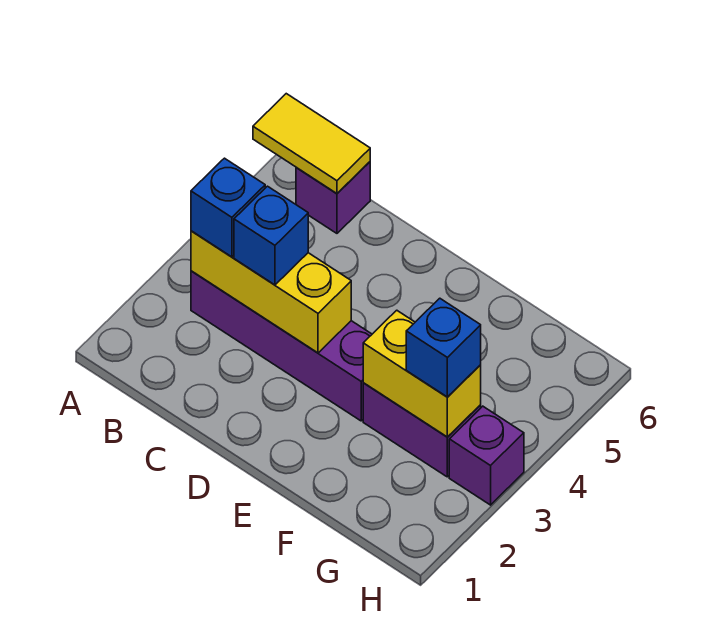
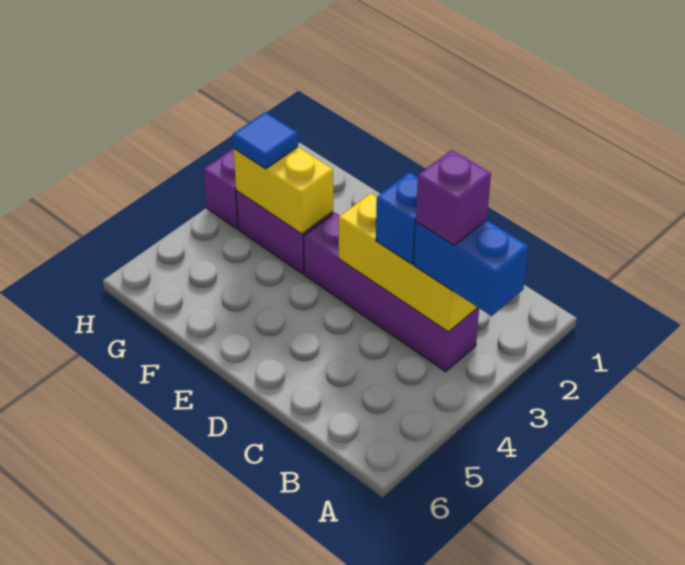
yellow 1x2 tile [253,94,370,193] -> none
blue 1x1 brick [191,158,265,257] -> blue 1x2 brick [414,220,528,316]
purple 1x1 brick [296,162,370,233] -> purple 1x1 brick moved to [416,150,491,245]
blue 1x1 brick [406,298,481,397] -> blue 1x1 tile [233,112,298,169]

